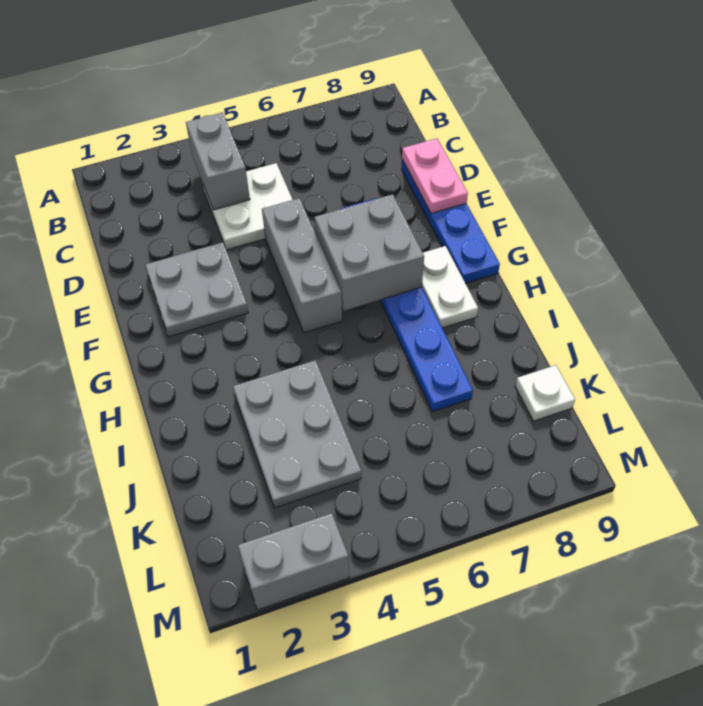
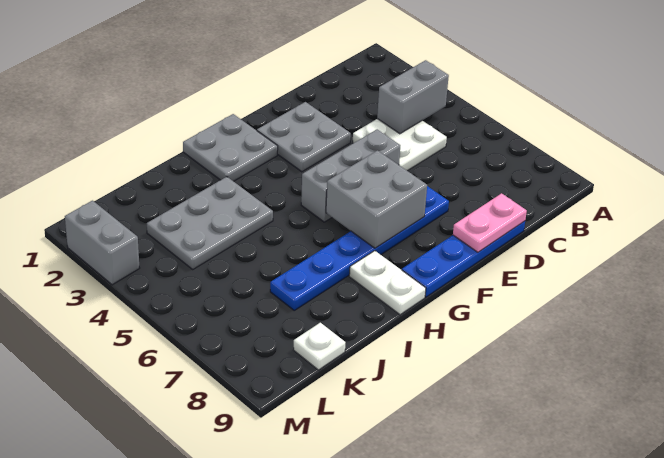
none -> grey 2x2 plate [183,114,278,181]
white 1x2 plate [422,246,478,328] -> white 1x2 plate turned to [349,251,426,315]

